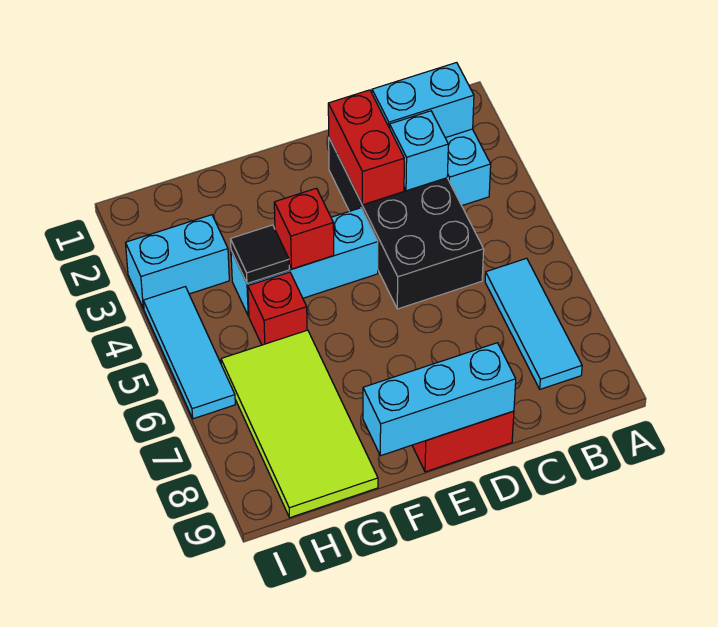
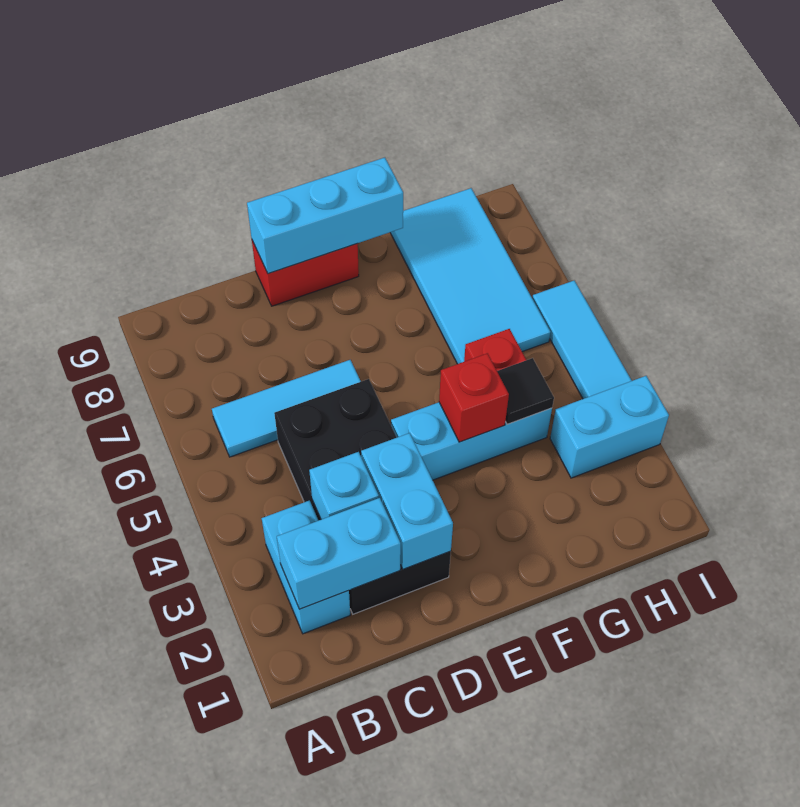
cyan 1x3 tile [485,258,582,389] -> cyan 1x3 tile turned to [212,360,361,457]
red 1x2 brick [328,90,404,205] -> cyan 1x2 brick [361,433,453,569]
lime 2x4 tile [221,330,378,518] -> cyan 2x4 tile [390,188,551,364]

